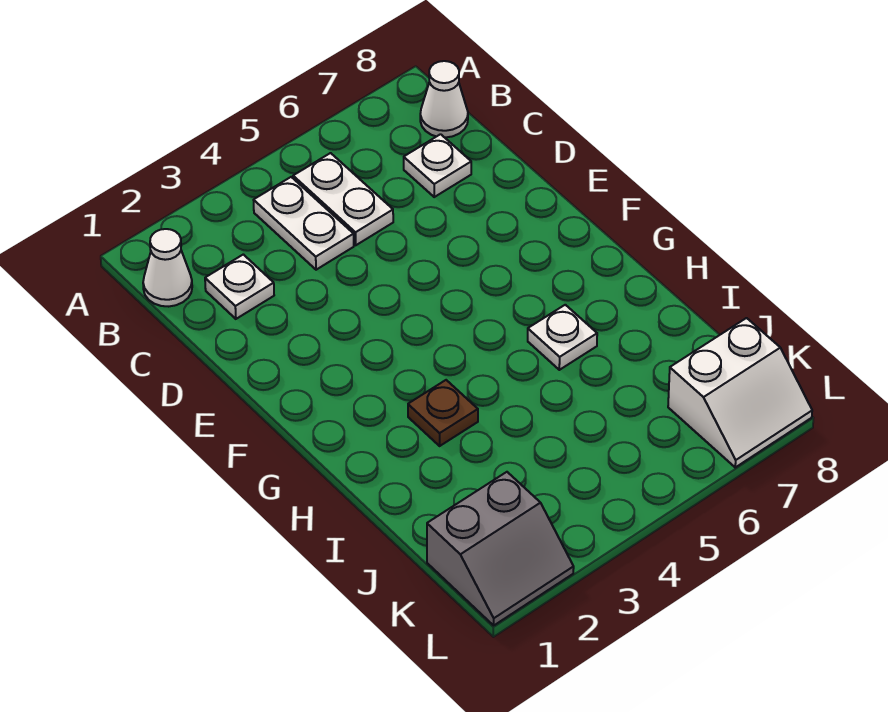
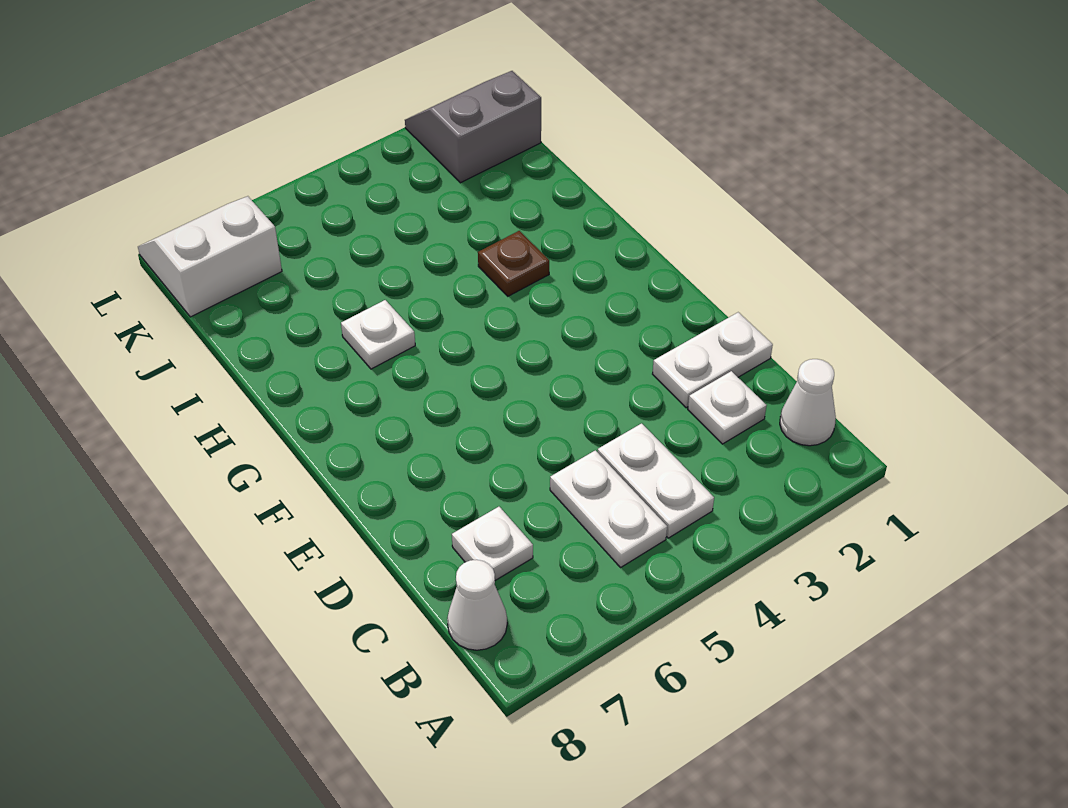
none -> white 1x2 plate [653,312,773,408]

